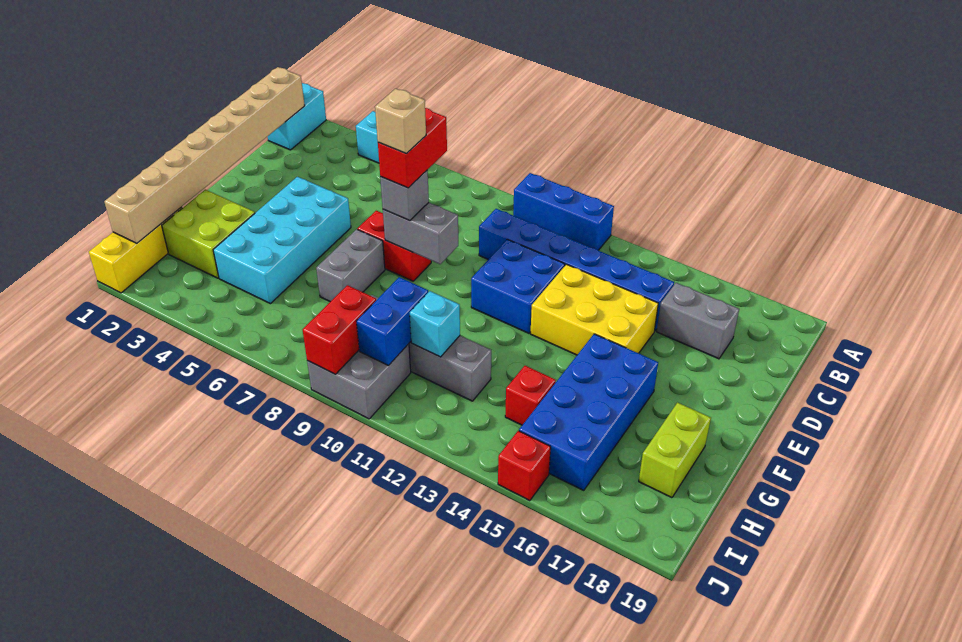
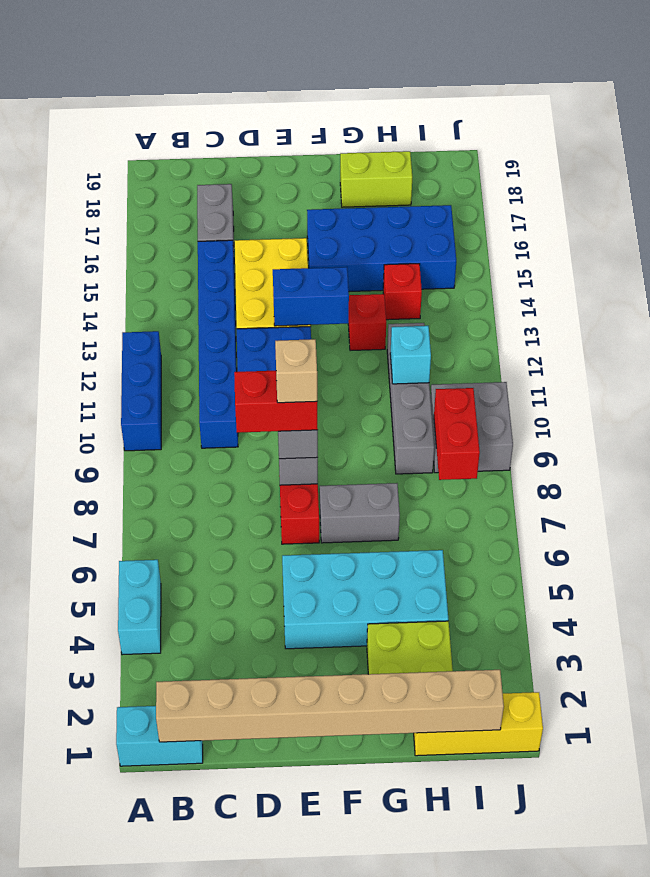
blue 1x2 brick [356,277,428,365] -> blue 1x2 brick moved to [273,267,349,326]
red 1x2 brick [303,285,376,374] -> red 1x2 brick turned to [434,388,480,480]
red 1x1 brick [498,431,551,501] -> red 1x1 brick moved to [348,294,386,351]

